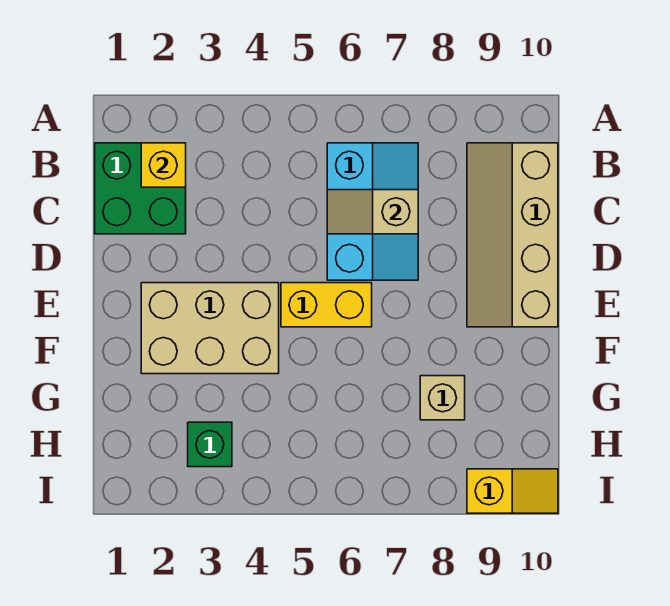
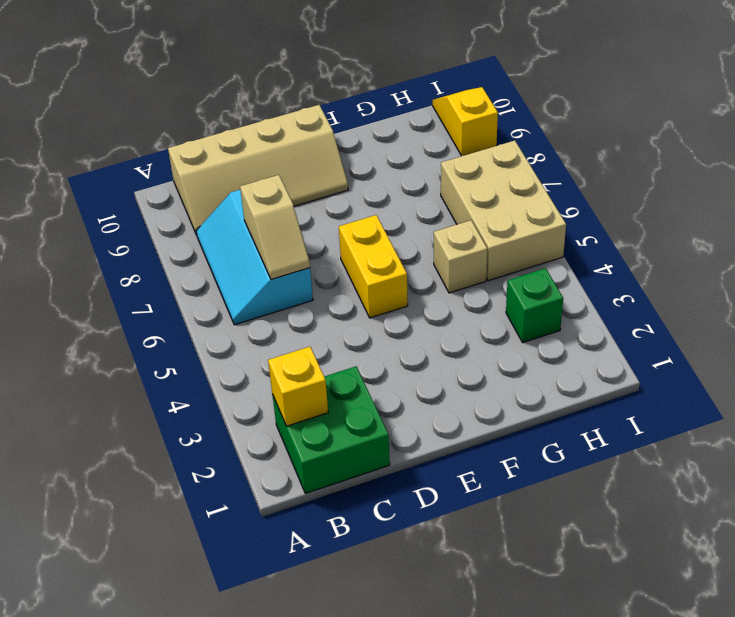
cyan 2x3 slope [327,143,418,280] -> cyan 2x3 slope turned to [196,190,313,325]
tan 2x3 brick [141,283,279,374] -> tan 2x3 brick moved to [441,141,566,281]
tan 1x1 brick [420,376,465,420] -> tan 1x1 brick moved to [434,220,487,293]

